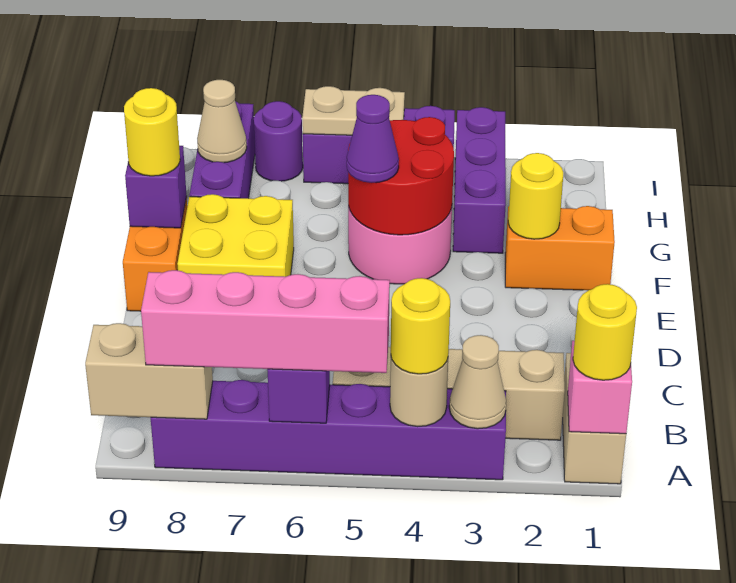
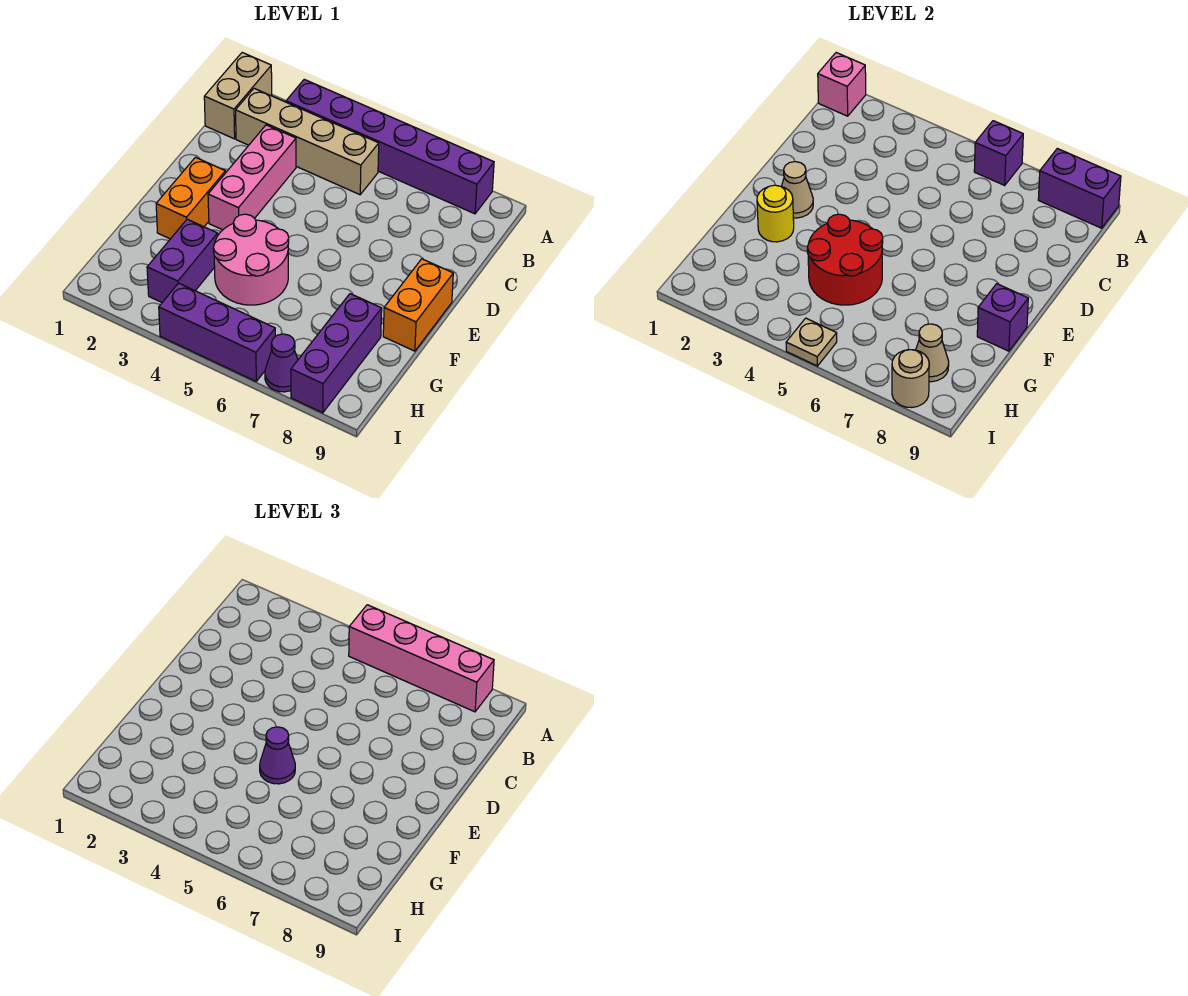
yellow 1x1 round brick [573,284,637,380] -> none
tan 1x1 cone [449,335,506,429] -> tan 1x1 cone moved to [782,162,813,218]
tan 1x1 round brick [390,358,448,427] -> tan 1x1 round brick moved to [892,350,929,408]
yellow 1x1 round brick [391,278,450,374] -> none
tan 1x2 brick [85,323,213,419] -> purple 1x2 brick [1038,149,1121,228]
none -> pink 1x3 brick [208,125,296,230]
yellow 2x2 brick [177,194,294,277] -> none
orange 1x2 brick [505,206,615,290] -> orange 1x2 brick turned to [156,157,226,239]
yellow 1x1 round brick [124,88,180,176] -> none
purple 1x3 brick [453,107,506,253] -> purple 1x2 brick [147,219,218,302]
tan 1x2 plate [302,86,405,135] -> tan 1x1 plate [786,318,837,366]
purple 1x1 round brick [254,101,303,181] -> purple 1x1 cone [265,334,298,392]

